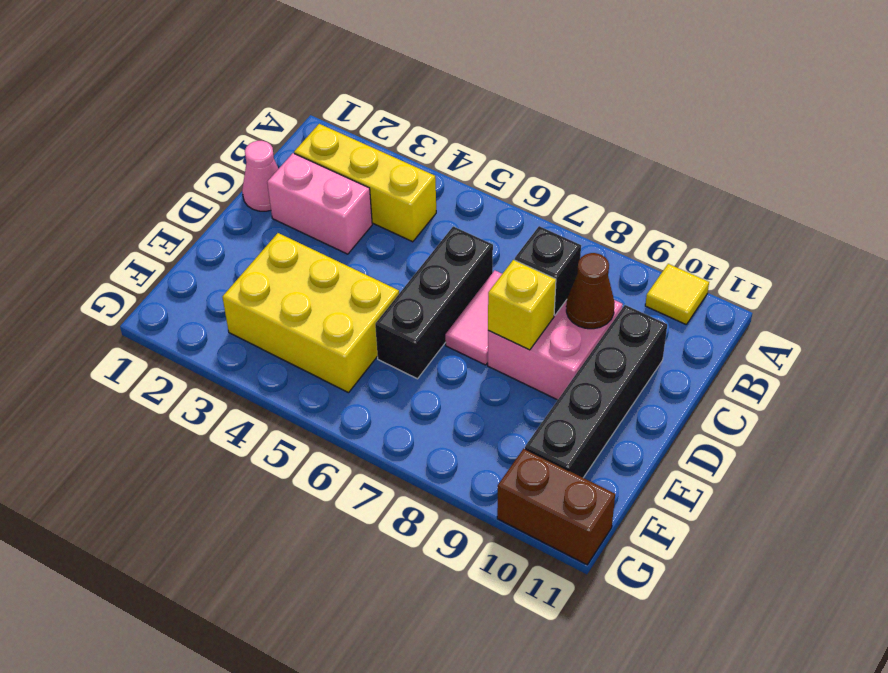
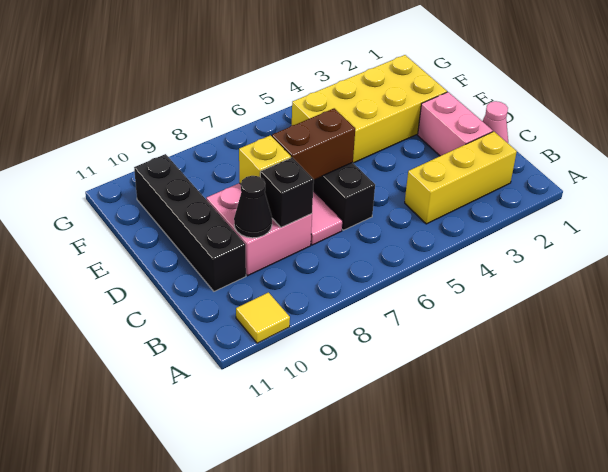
pink 1x2 brick [267,153,372,254] -> pink 1x2 brick turned to [418,92,493,156]
brown 1x1 cone [566,253,615,329] -> black 1x1 cone [234,176,272,238]
yellow 2x3 brick [223,233,399,393] -> yellow 2x4 brick [292,55,447,163]
brown 1x2 brick [497,449,615,565] -> brown 1x2 brick moved to [272,108,355,180]

